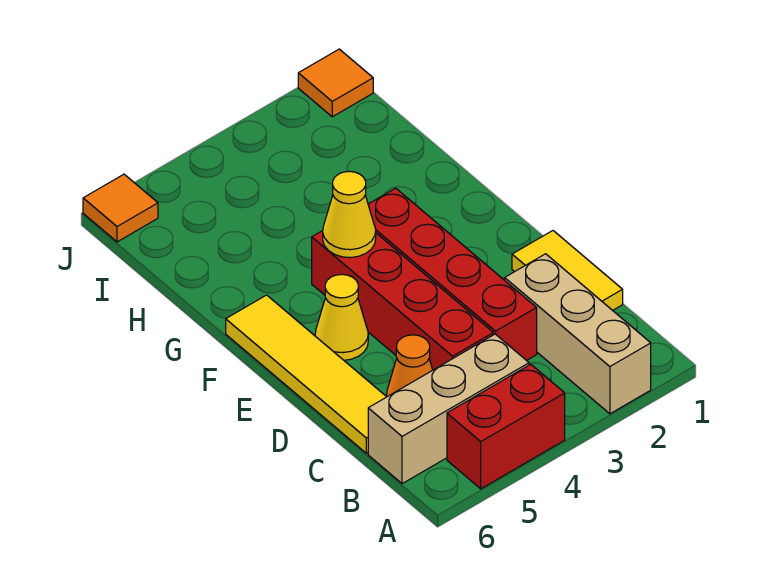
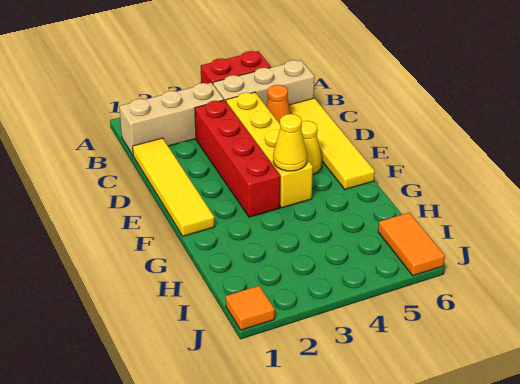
tan 1x3 brick [505,254,651,414] -> tan 1x3 brick turned to [119,83,224,155]
yellow 1x2 tile [512,231,623,310] -> yellow 1x4 tile [133,138,215,236]
red 1x4 brick [312,231,493,370] -> yellow 1x4 brick [226,92,313,208]
orange 1x1 tile [83,174,158,242] -> orange 1x2 tile [378,213,445,276]

